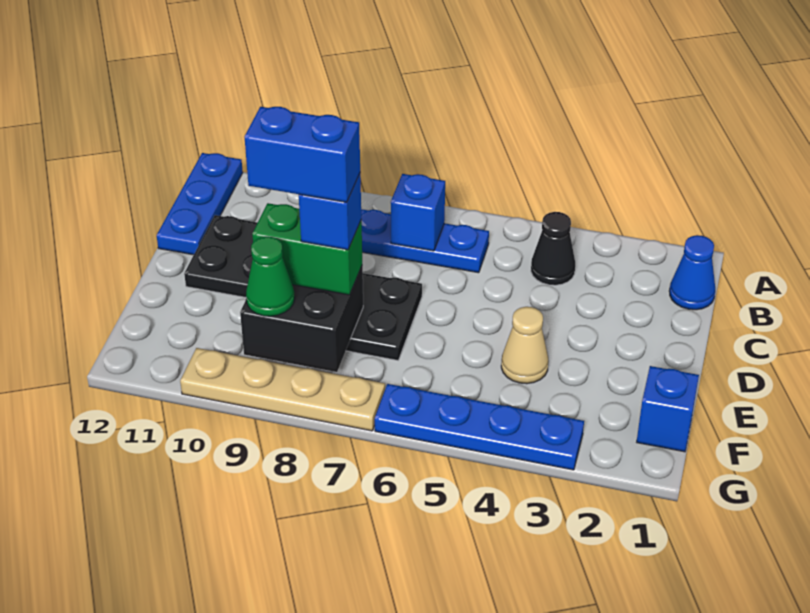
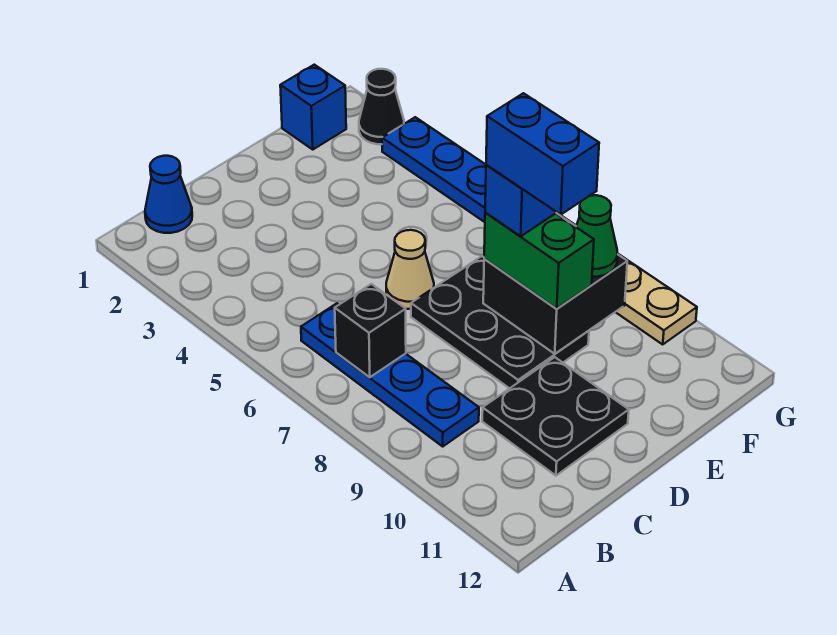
blue 1x3 plate [157,153,243,255] -> none
black 1x1 cone [531,212,575,285] -> black 1x1 cone moved to [359,69,404,144]
blue 1x1 brick [391,174,445,251] -> black 1x1 brick [335,284,406,377]
tan 1x1 cone [501,307,548,384] -> tan 1x1 cone moved to [386,230,434,309]

